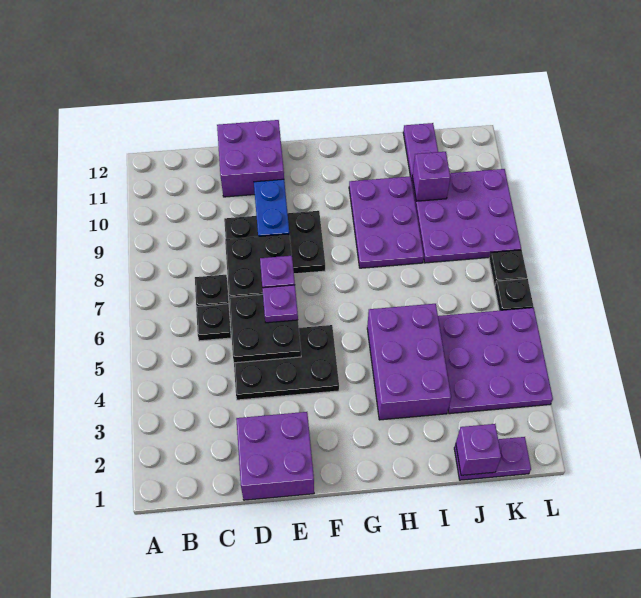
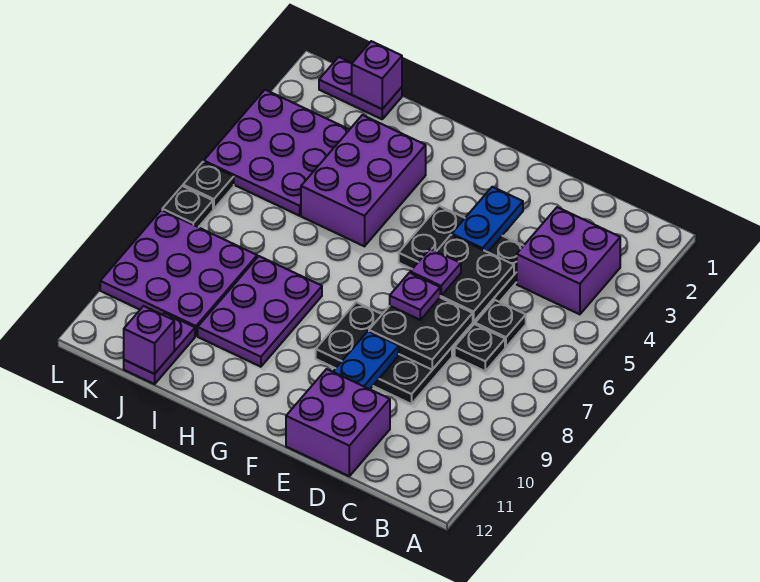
purple 2x2 brick [236,412,314,500] -> purple 2x2 brick moved to [517,207,620,314]
none -> blue 1x2 plate [452,187,523,252]
purple 1x1 brick [412,152,451,201] -> purple 1x1 brick moved to [124,306,174,374]

